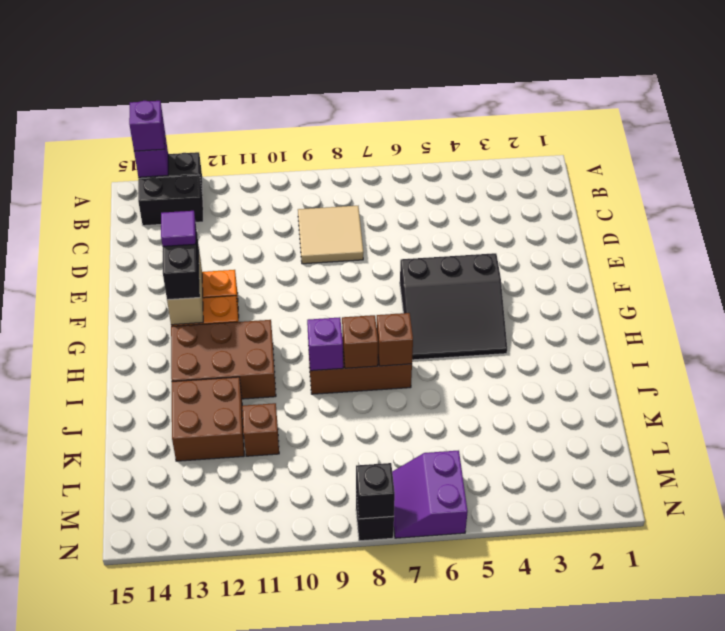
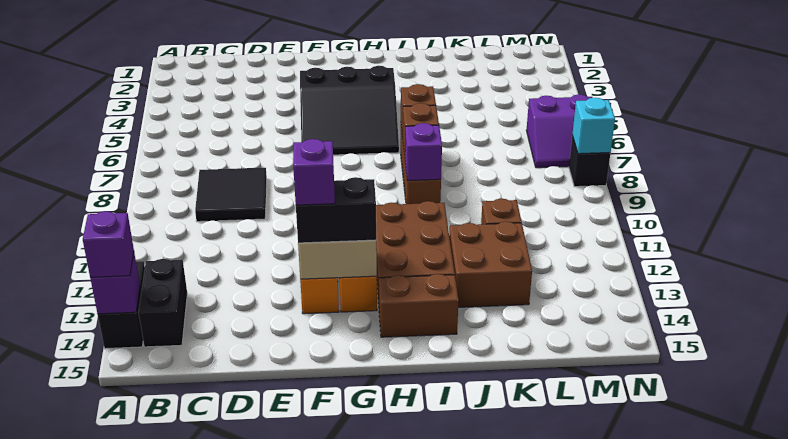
tan 2x2 tile [298,206,364,264] -> black 2x2 tile [195,168,267,222]
black 3x3 slope [400,253,507,360] -> black 3x3 slope turned to [300,66,399,155]
purple 1x1 tile [161,211,196,246] -> purple 1x1 brick [293,139,335,205]
none -> brown 1x2 brick [379,274,459,337]
black 1x1 brick [356,463,395,519] -> cyan 1x1 brick [572,98,615,154]

